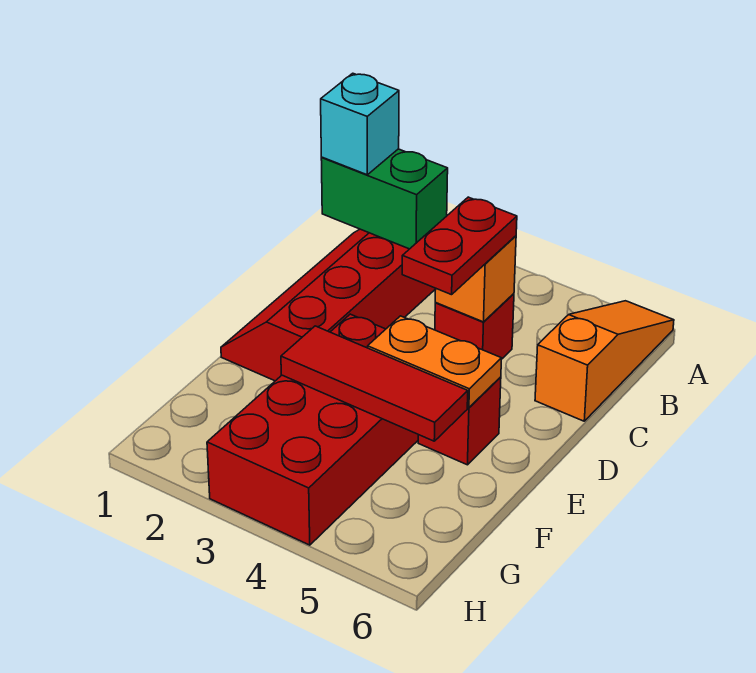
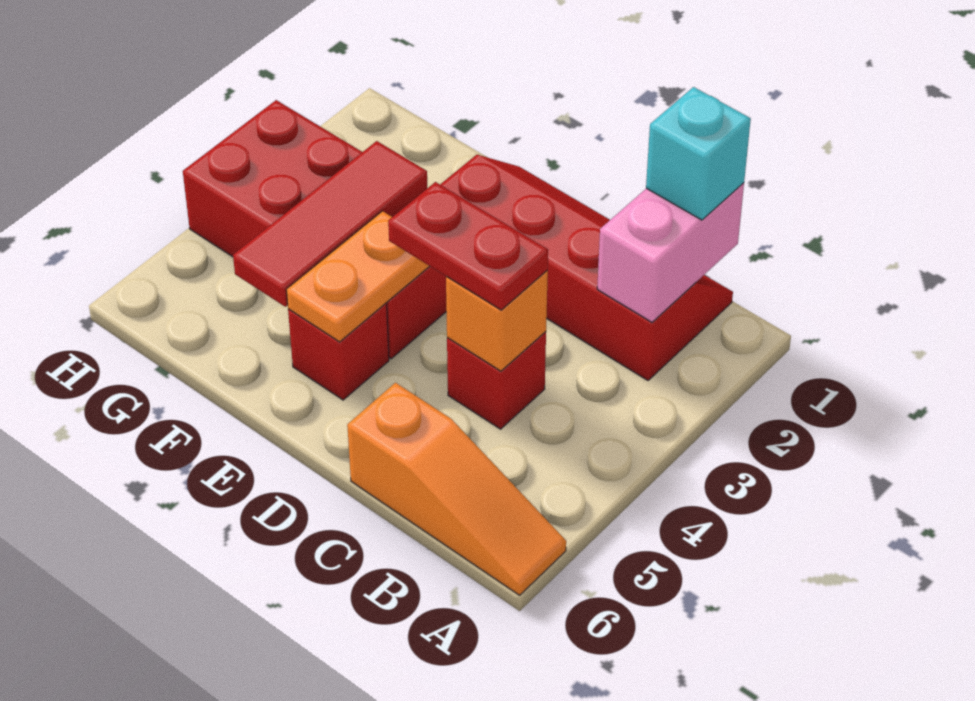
green 1x2 brick [321,149,448,249] -> pink 1x2 brick [597,183,744,322]

